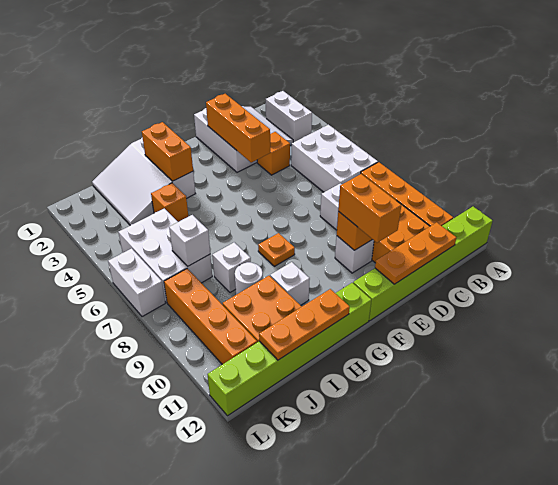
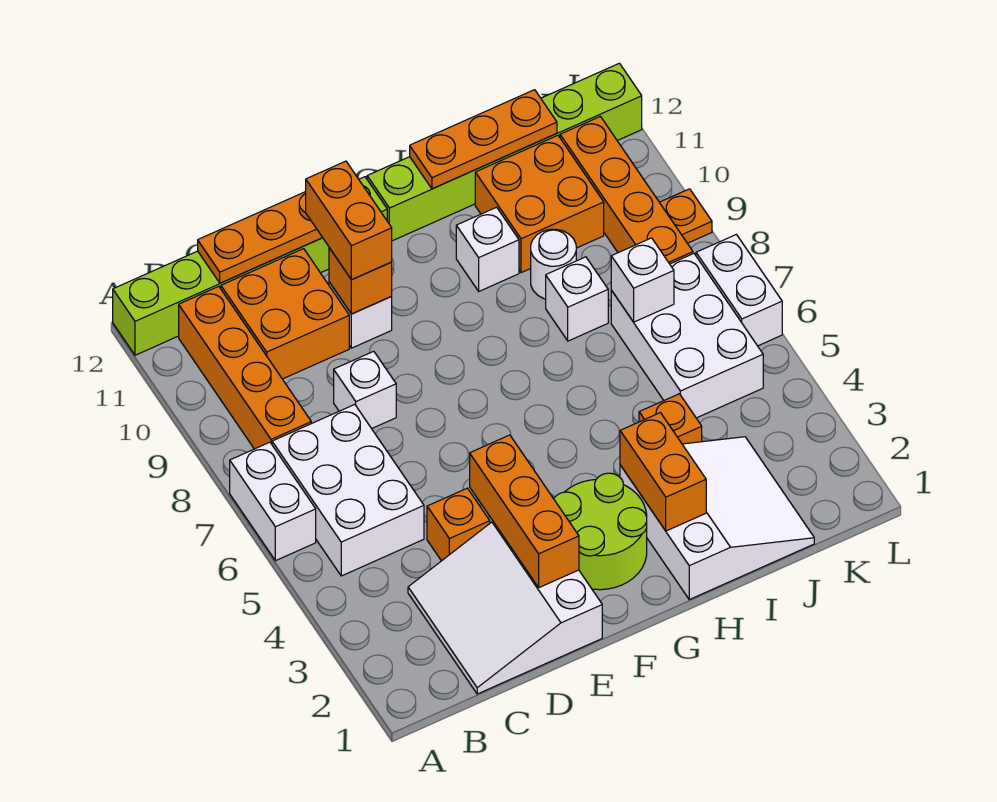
white 1x2 brick [266,91,312,142] -> white 1x2 brick moved to [230,442,316,561]
none -> lime 2x2 round brick [554,473,647,590]
orange 1x1 plate [258,233,295,266] -> orange 1x1 plate moved to [659,189,712,243]

